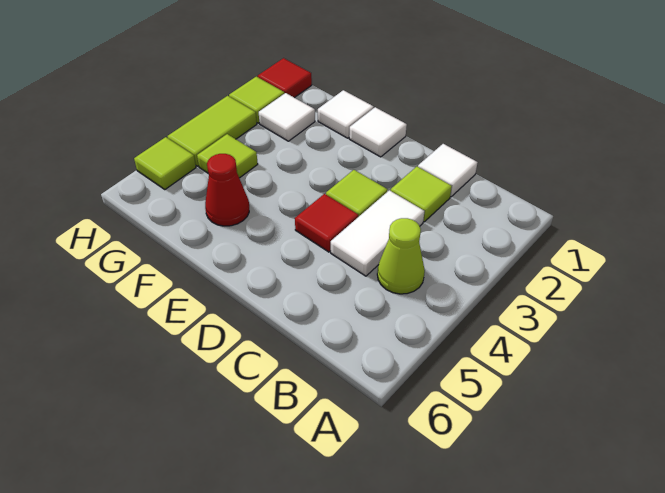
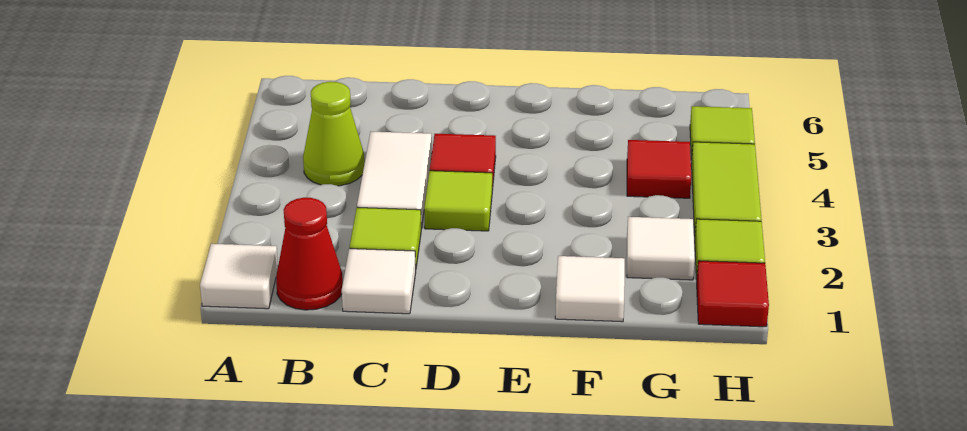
white 1x1 tile [349,107,407,157] -> white 1x1 tile moved to [200,244,278,309]
red 1x1 cone [205,154,249,226] -> red 1x1 cone moved to [276,198,343,310]
lime 1x1 tile [197,134,258,178] -> red 1x1 tile [627,140,691,198]

